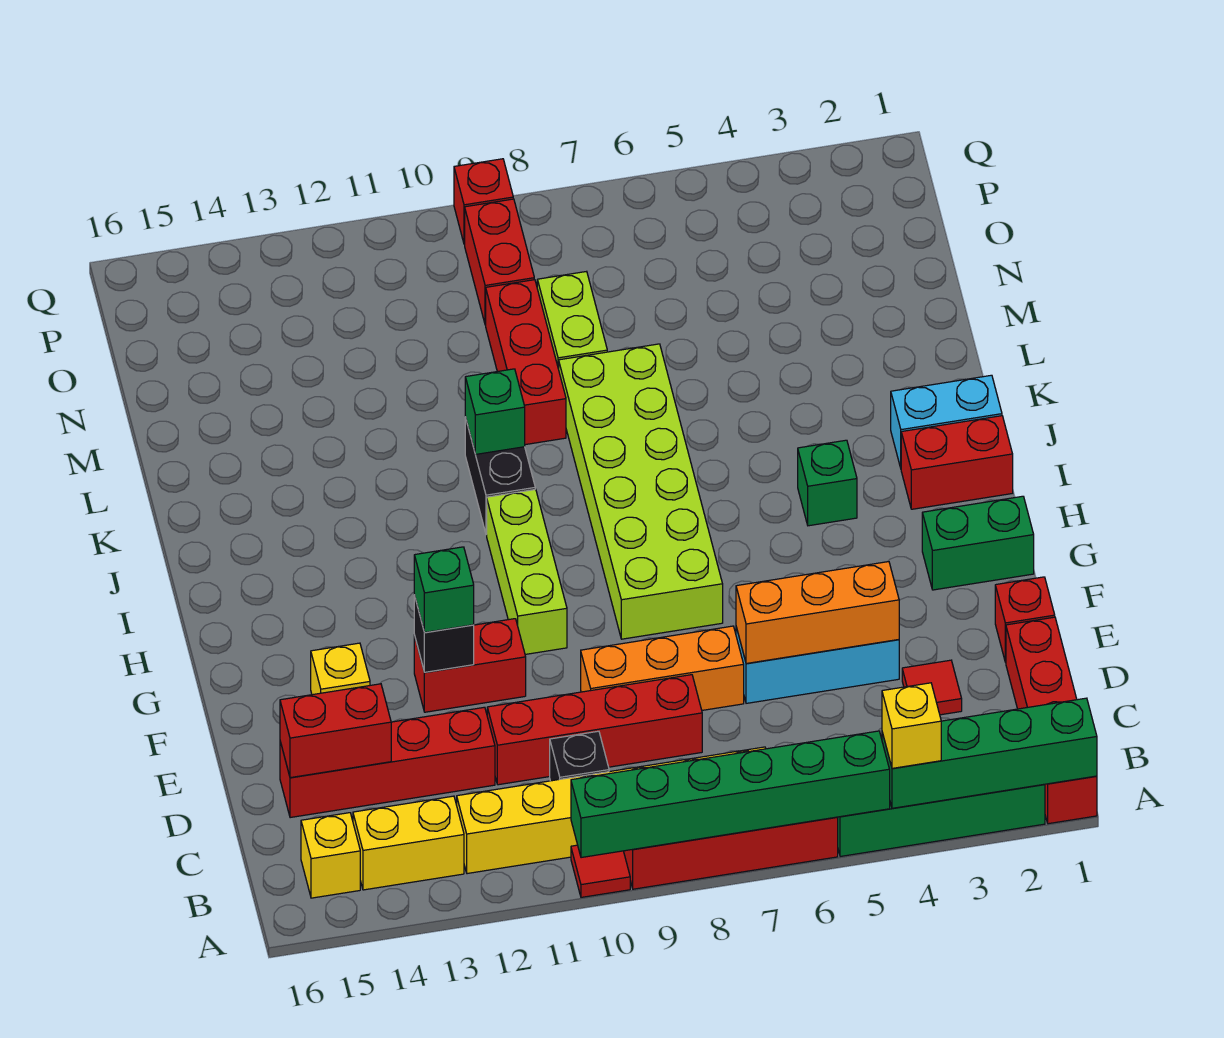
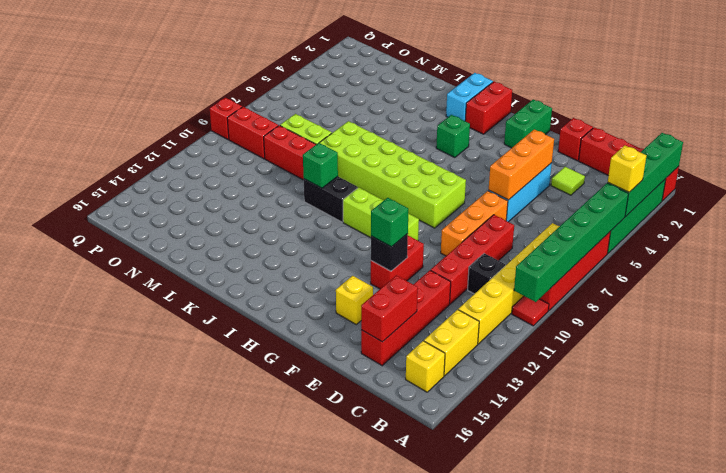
red 1x1 tile [902,660,962,715] -> lime 1x1 tile [551,167,585,195]

